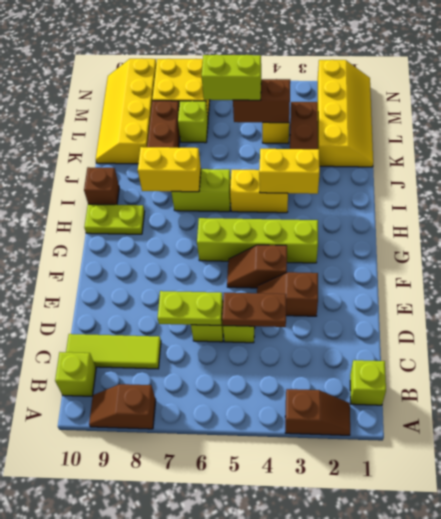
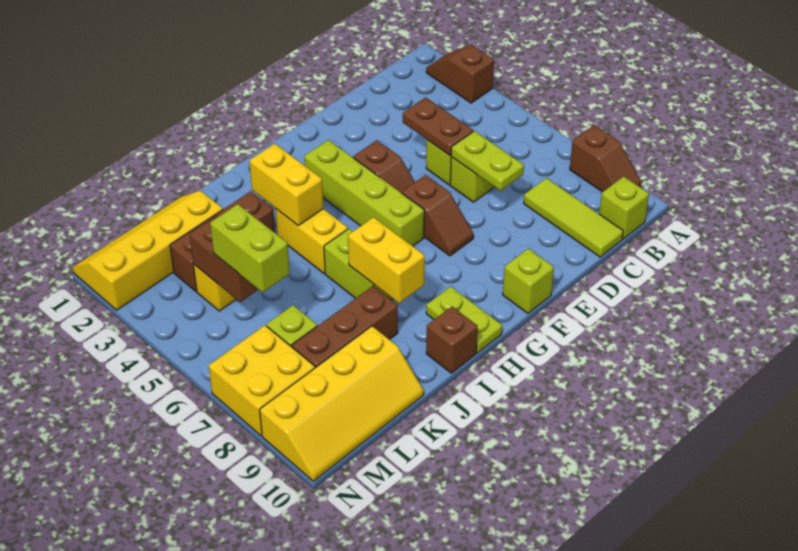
lime 1x1 brick [350,360,386,405] -> lime 1x1 brick moved to [503,249,554,313]
brown 1x2 slope [257,272,318,316] -> brown 1x2 slope moved to [402,175,474,256]

